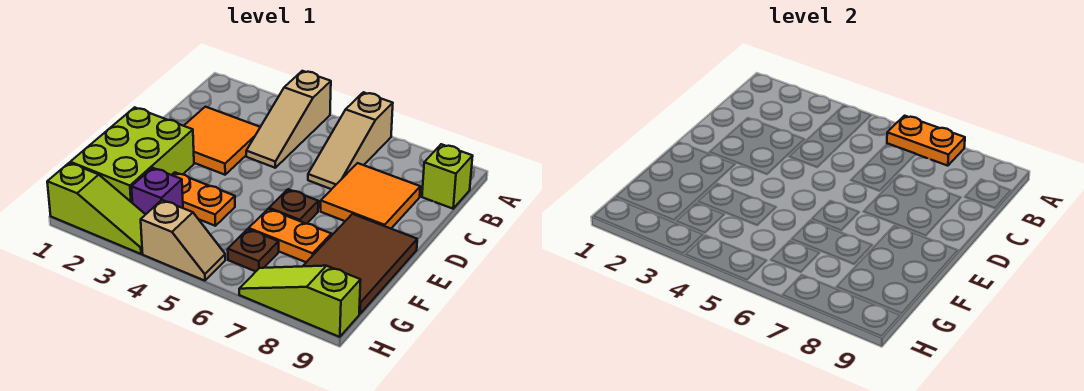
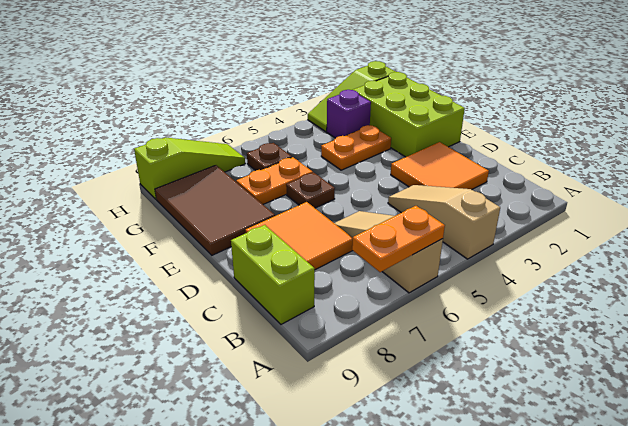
lime 1x1 brick [422,144,473,209] -> lime 1x2 brick [231,225,315,324]
tan 1x2 slope [141,200,225,281] -> none

